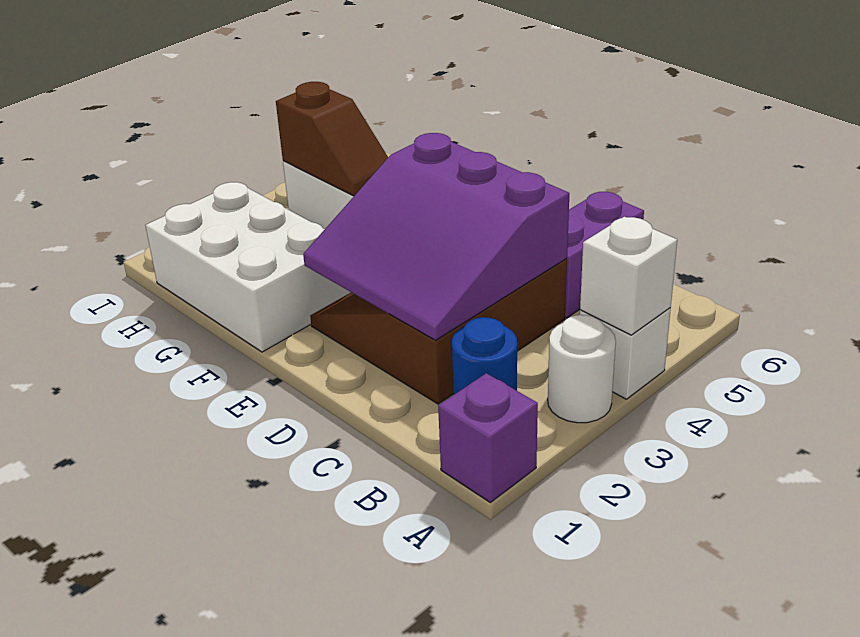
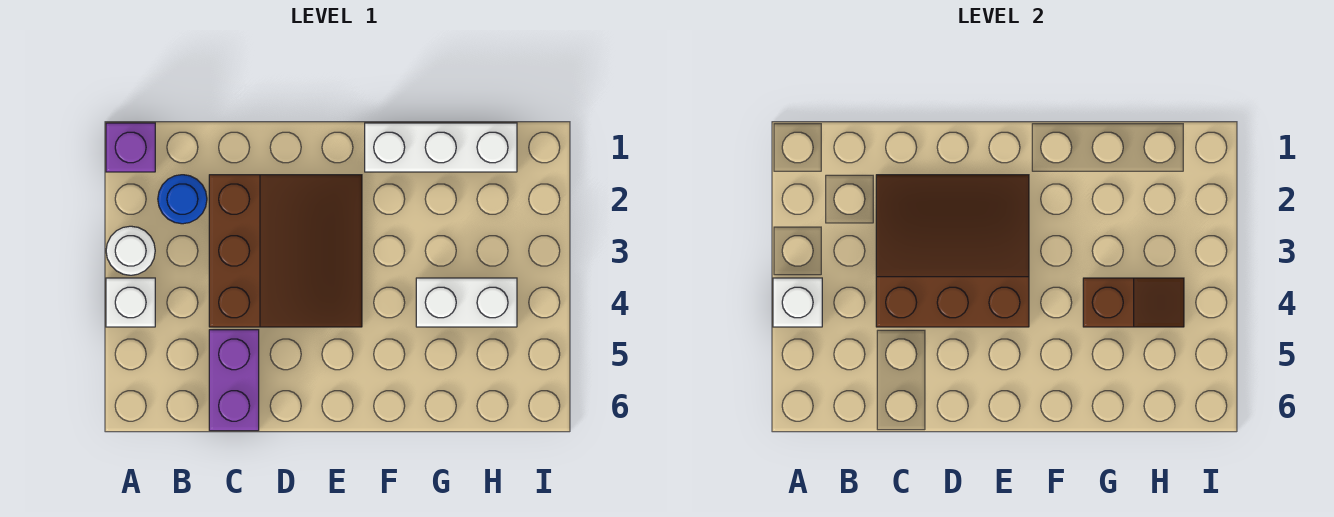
purple 3x3 slope [303,133,569,340] -> brown 3x3 slope [876,175,1029,327]
white 2x3 brick [145,182,351,352] -> white 1x3 brick [365,123,517,172]
brown 1x2 slope [276,82,388,196] -> brown 1x2 slope turned to [1083,278,1184,327]

